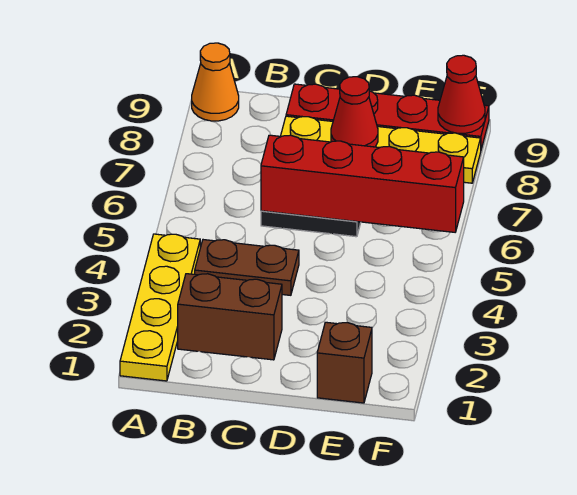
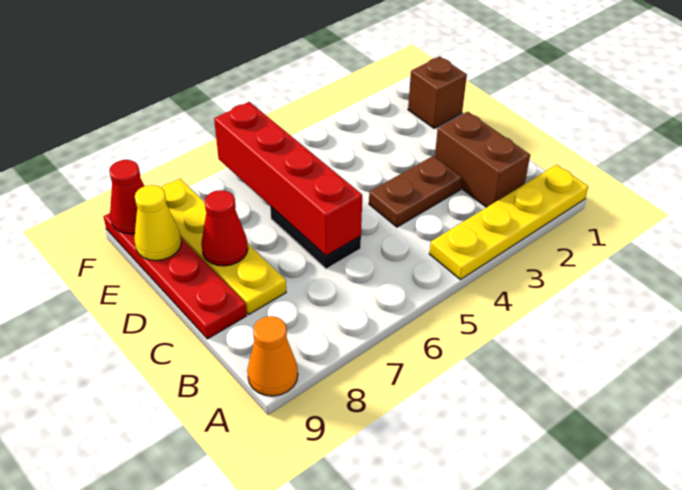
brown 1x2 plate [195,240,299,295] -> brown 1x2 plate turned to [369,156,462,227]
none -> yellow 1x1 cone [134,185,181,261]

